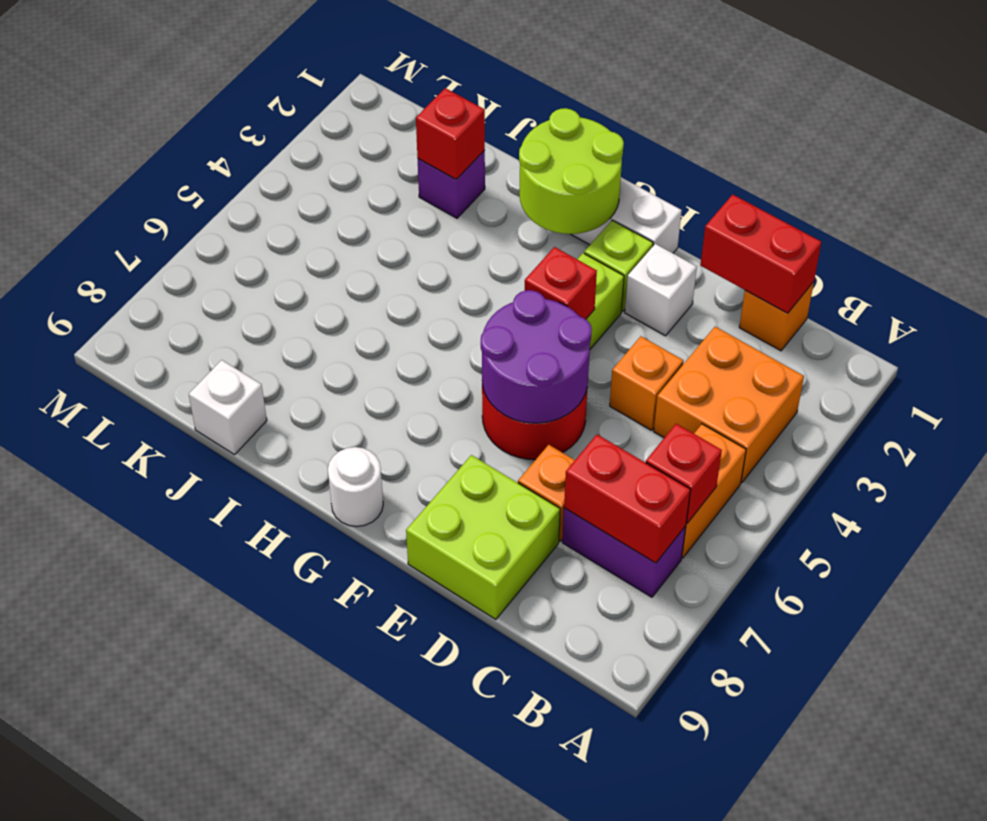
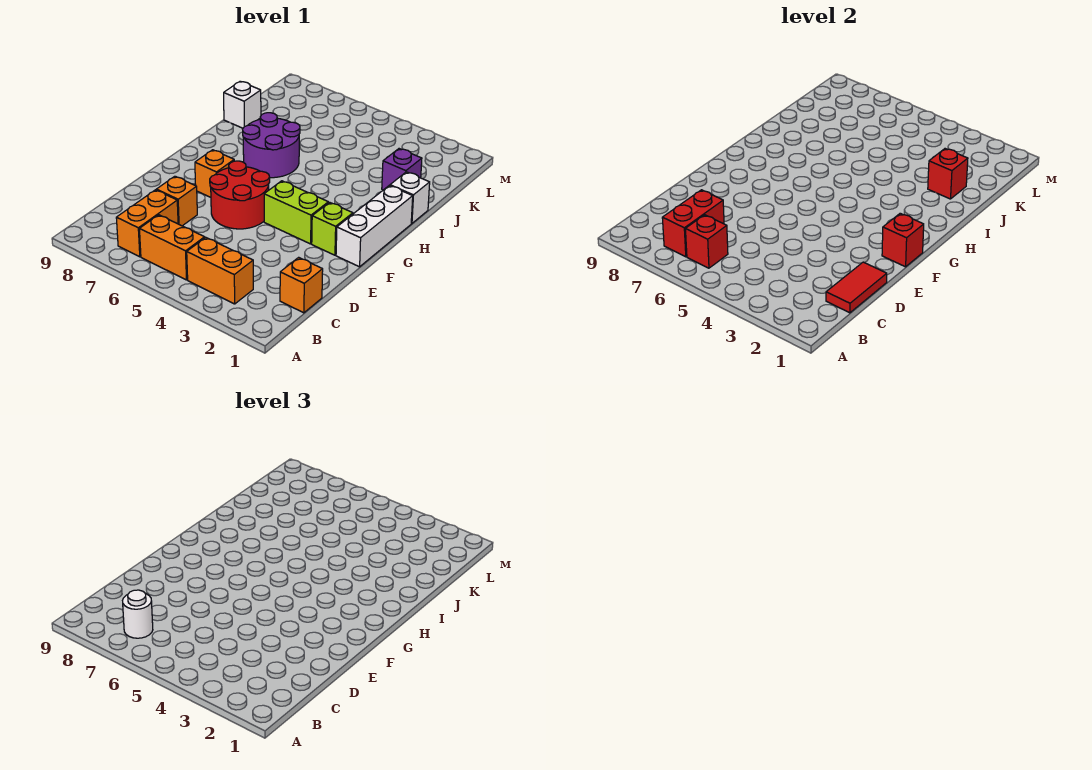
orange 2x2 brick [654,327,804,483] -> orange 1x2 brick [187,237,253,304]
purple 1x2 brick [562,508,686,597] -> orange 1x2 brick [116,190,178,257]
red 1x2 brick [700,194,821,313] -> red 1x2 tile [826,262,887,313]
orange 1x1 brick [610,336,683,430] -> orange 1x1 brick moved to [195,150,234,197]
lime 2x2 brick [406,455,560,620] -> none
white 1x1 brick [625,244,697,336] -> white 1x1 brick moved to [390,172,430,223]
purple 2x2 round brick [481,290,592,423] -> purple 2x2 round brick moved to [243,113,300,178]
red 1x1 brick [525,247,597,319] -> red 1x1 brick moved to [882,213,924,267]
lime 2x2 round brick [519,108,624,234] -> none
white 1x1 round brick [328,447,383,527] -> white 1x1 round brick moved to [123,590,153,638]

